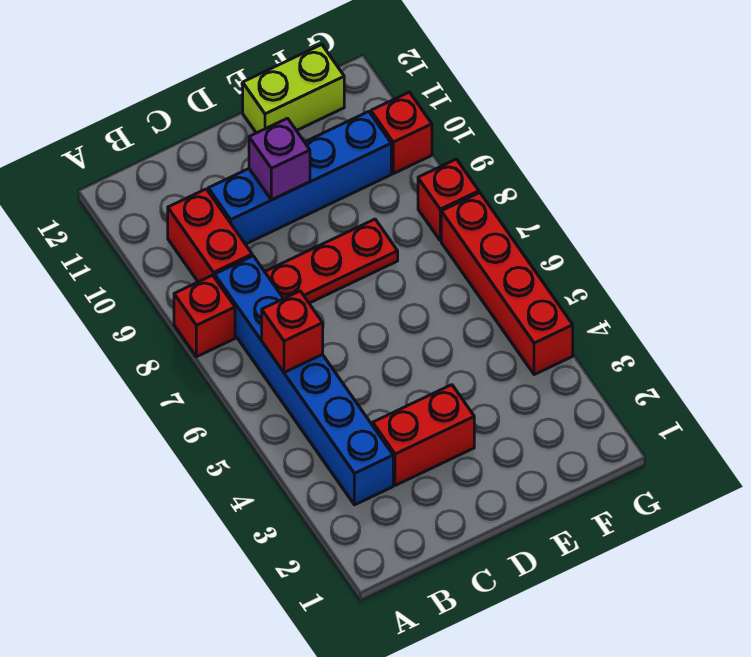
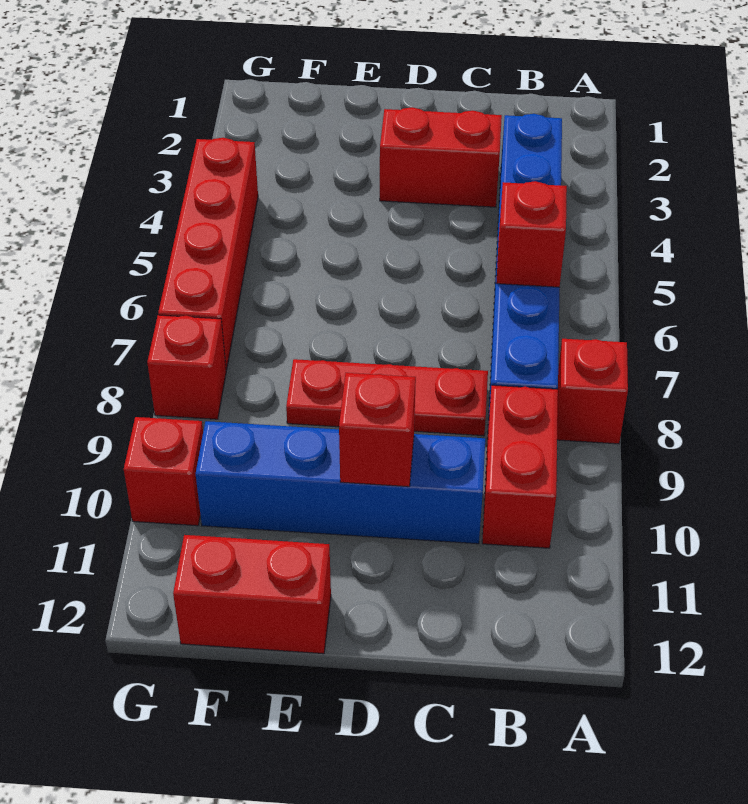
purple 1x1 brick [249,118,310,200] -> red 1x1 brick [339,373,416,487]
lime 1x2 brick [243,45,344,133] -> red 1x2 brick [173,535,331,654]

